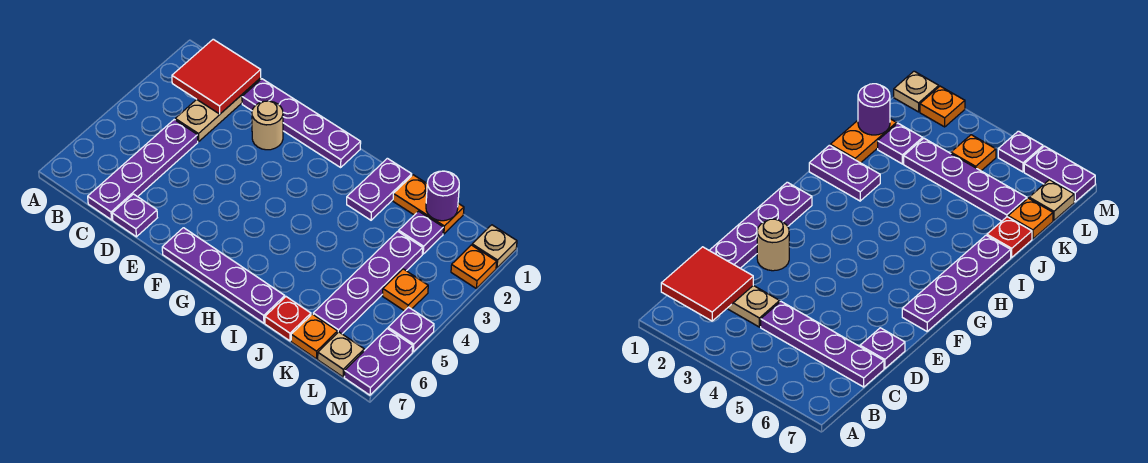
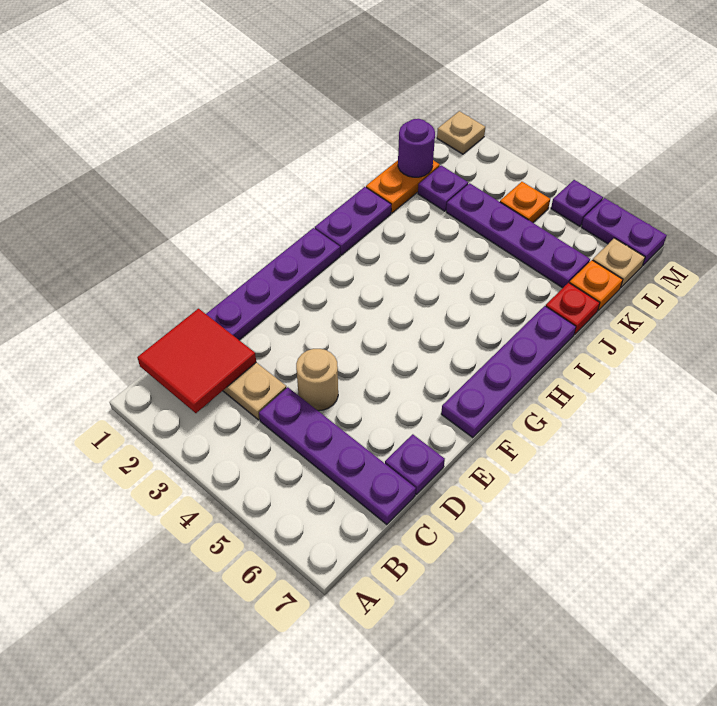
tan 1x1 round brick [252,101,283,150] -> tan 1x1 round brick moved to [296,349,338,411]
purple 1x2 plate [347,158,412,220] -> purple 1x2 plate turned to [315,187,391,255]
orange 1x1 plate [451,245,497,288] -> none

